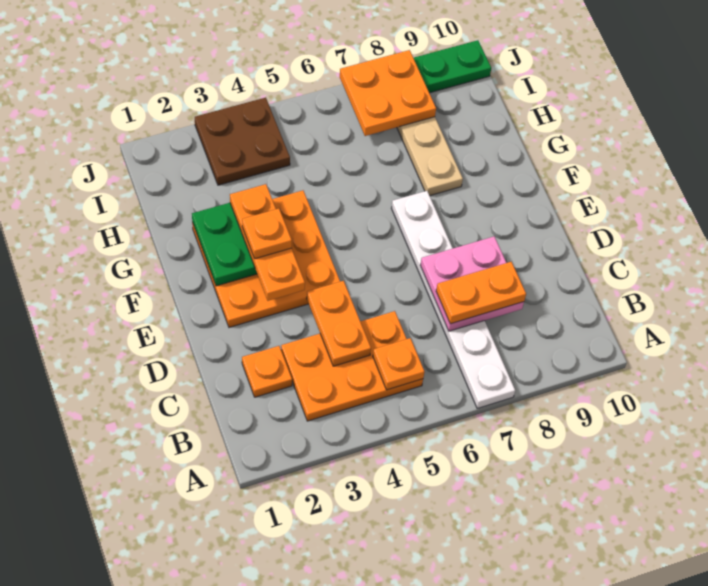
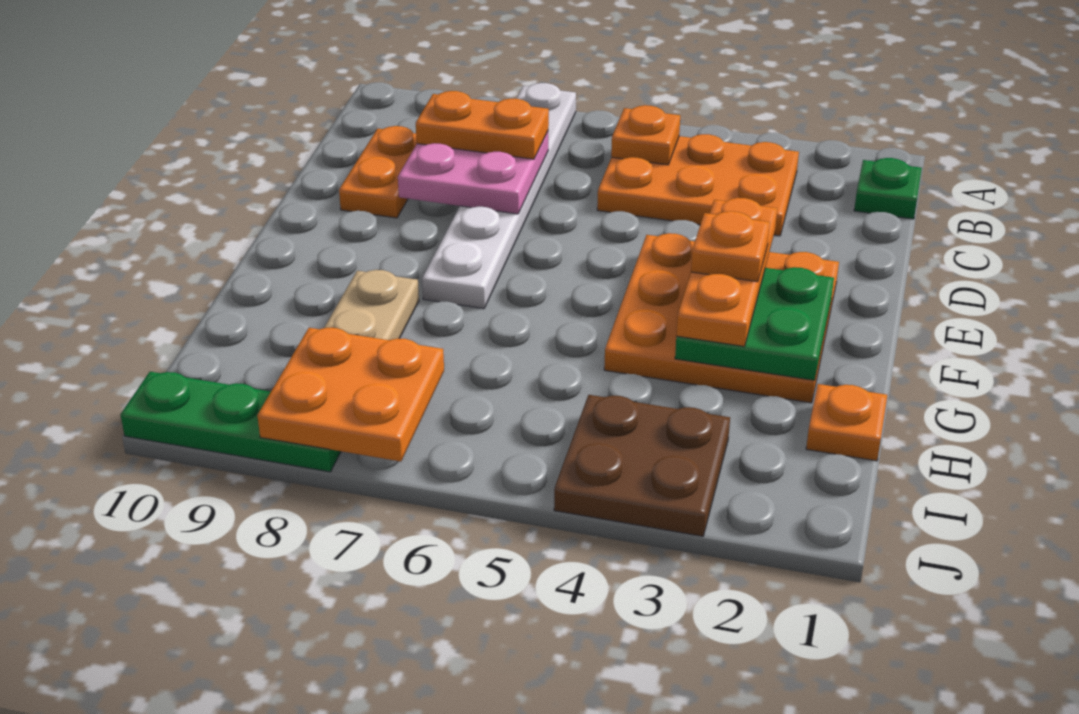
none -> green 1x1 plate [854,158,922,219]
orange 1x1 plate [242,346,292,397] -> orange 1x1 plate moved to [806,384,887,461]
orange 1x2 plate [307,281,371,366] -> orange 1x2 plate moved to [339,126,417,218]

